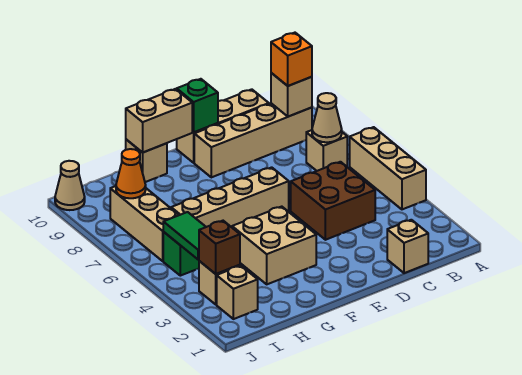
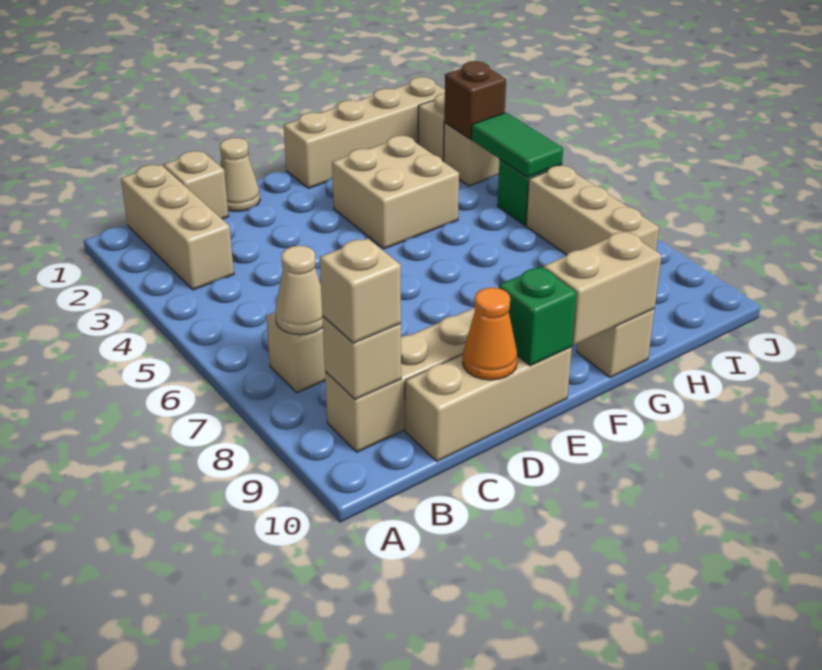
tan 1x3 brick [350,127,426,209] -> tan 1x3 brick moved to [121,165,234,290]
orange 1x1 brick [271,33,312,86] -> tan 1x1 brick [320,238,401,343]
brown 2x2 brick [291,162,375,240] -> none
tan 1x4 brick [171,167,289,227] -> tan 1x4 brick moved to [284,77,445,188]
orange 1x1 cone [116,149,146,198] -> orange 1x1 cone moved to [463,288,517,380]
tan 1x1 cone [55,161,85,210] -> tan 1x1 cone moved to [220,138,260,211]

